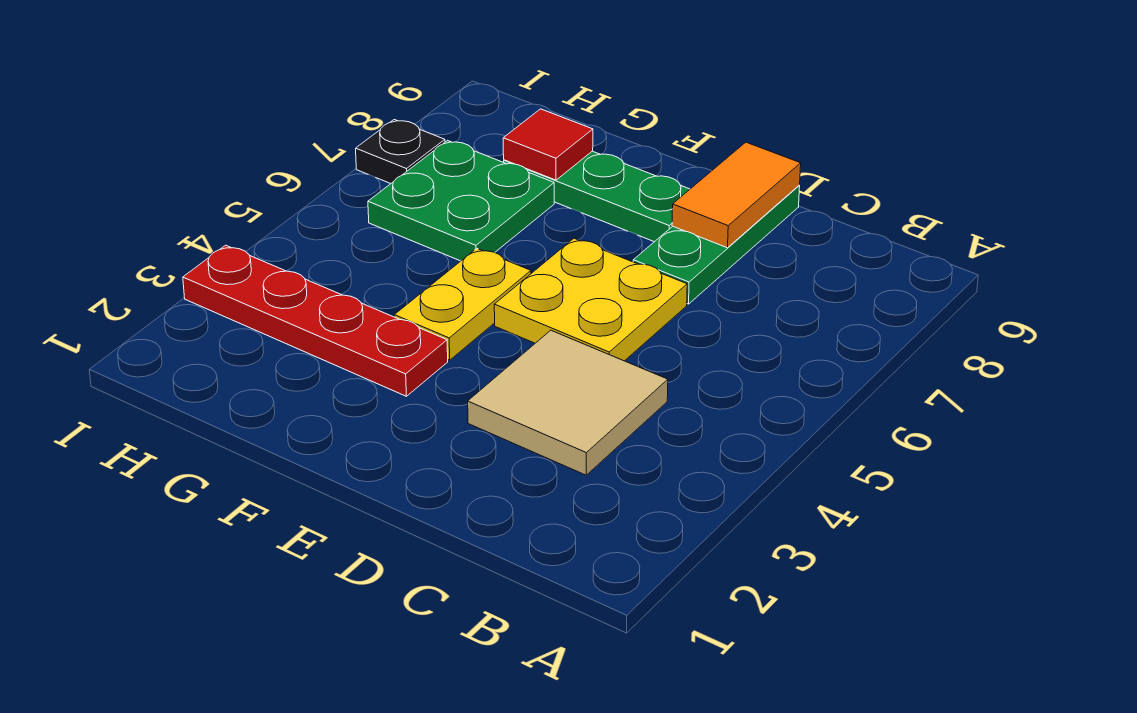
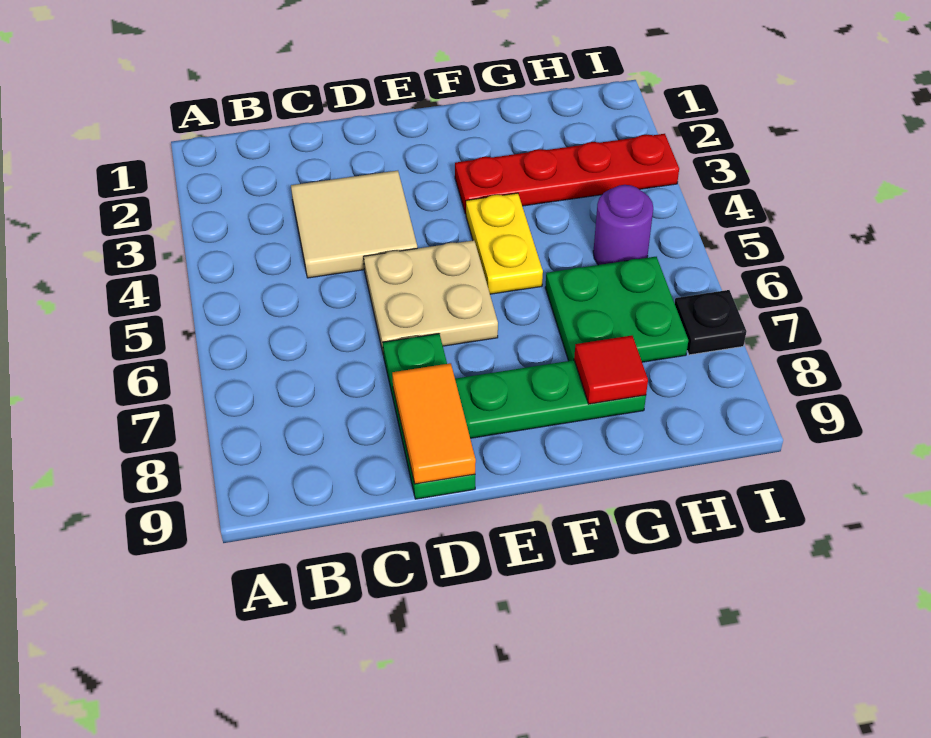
yellow 2x2 plate [494,238,687,361] -> tan 2x2 plate [364,240,498,355]
none -> purple 1x1 round brick [593,185,653,265]

